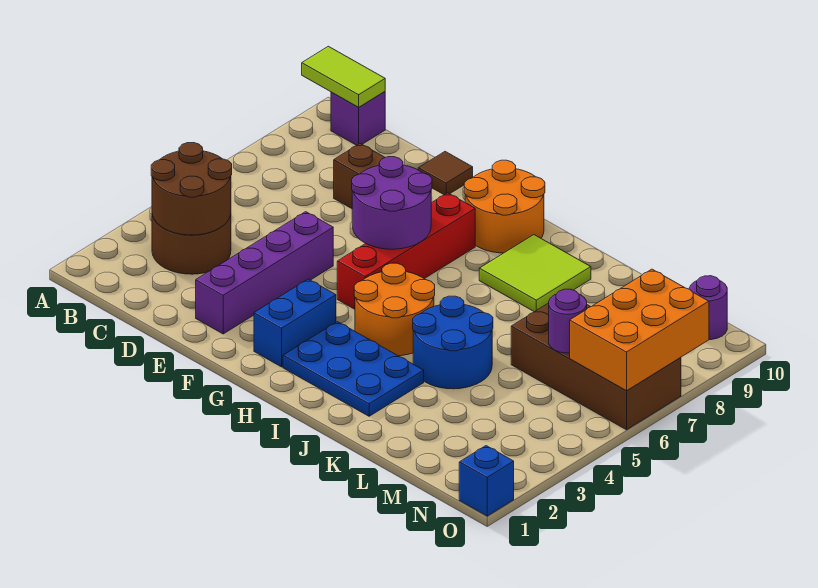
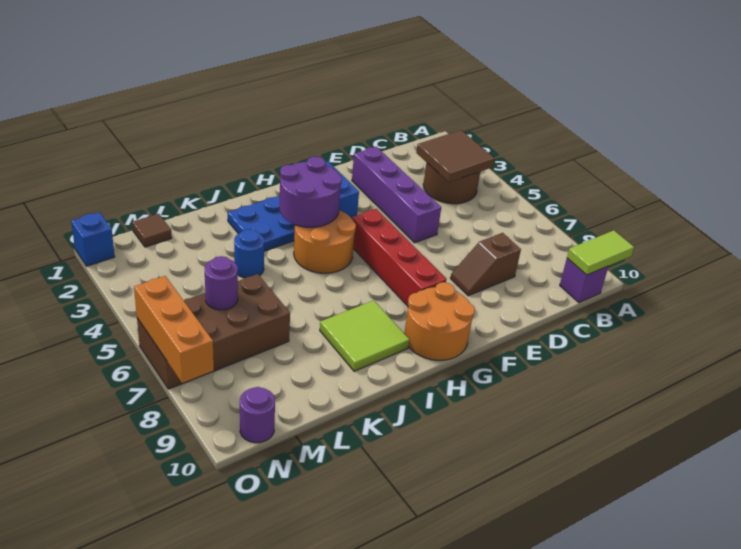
brown 2x2 round brick [151,143,232,235] -> brown 2x2 tile [416,130,495,182]
brown 1x1 tile [418,152,473,195] -> brown 1x1 tile moved to [132,214,172,247]
purple 2x2 round brick [352,157,432,249] -> purple 2x2 round brick moved to [279,157,342,227]
blue 2x2 round brick [413,296,493,389] -> blue 1x1 round brick [234,229,264,278]
orange 2x3 brick [570,269,709,391] -> orange 1x3 brick [134,276,214,383]

